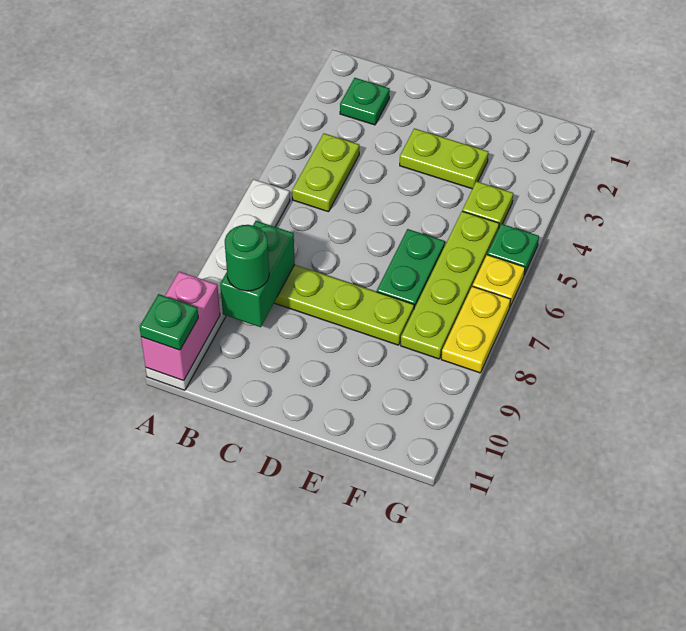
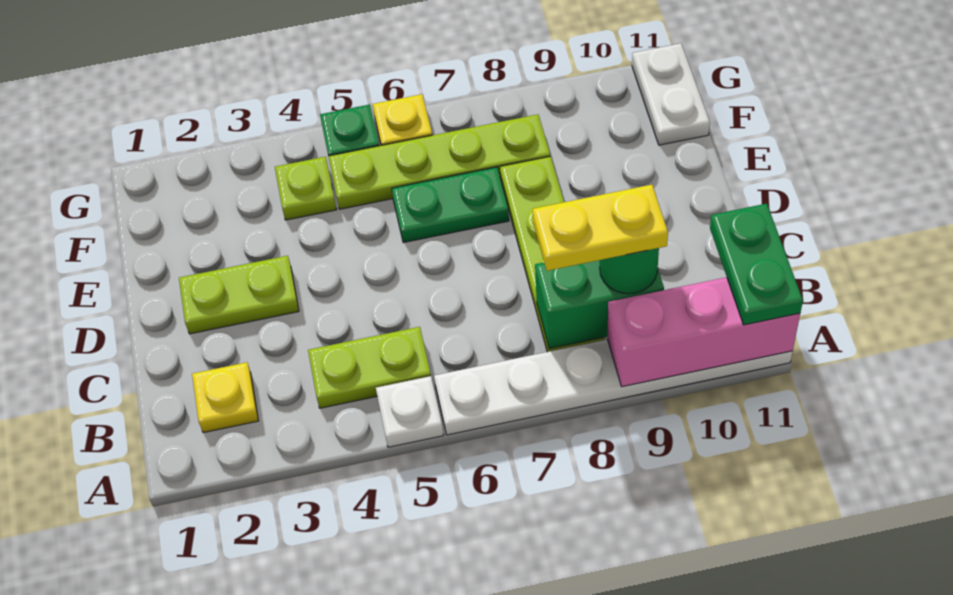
none -> white 1x1 plate [376,376,444,447]
pink 1x2 brick [141,272,220,381] -> pink 1x3 brick [607,277,800,387]
green 1x1 plate [140,294,198,350] -> green 1x2 plate [710,204,803,325]
green 1x1 plate [340,78,390,125] -> yellow 1x1 plate [192,362,258,433]
lime 1x2 plate [400,128,488,189] -> lime 1x2 plate turned to [179,256,299,334]
none -> white 1x2 plate [632,43,710,145]
yellow 1x2 plate [441,286,511,373] -> yellow 1x2 plate moved to [533,185,668,271]

